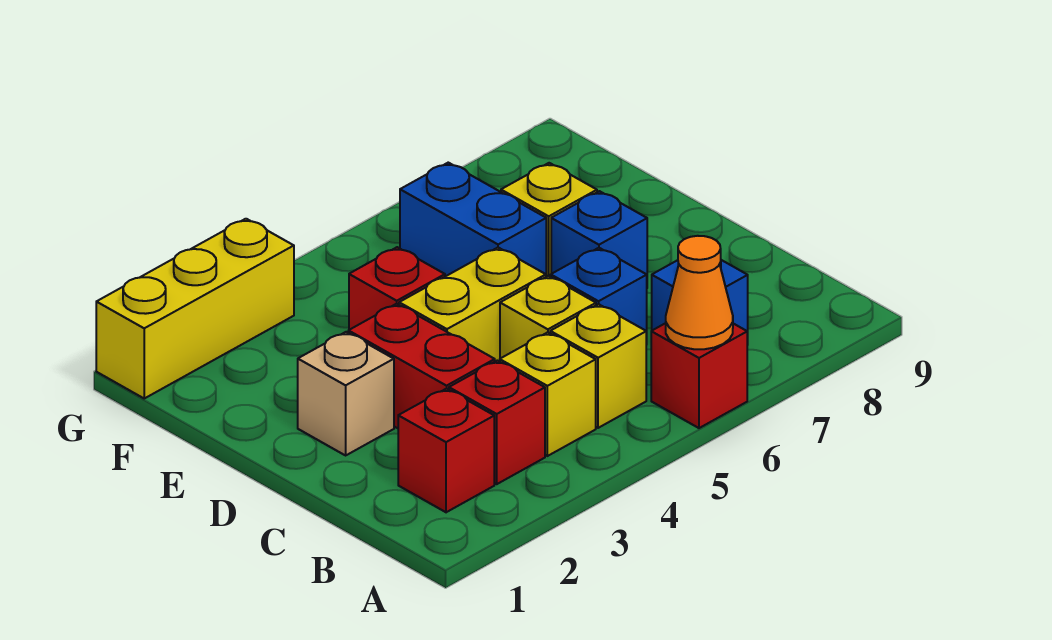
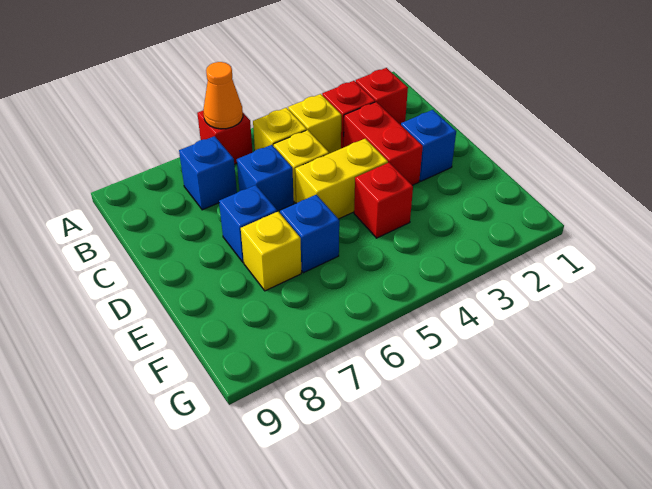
tan 1x1 brick [298,332,394,455] -> blue 1x1 brick [401,110,456,181]
blue 1x2 brick [400,163,546,277] -> blue 1x1 brick [280,195,339,273]
yellow 1x3 brick [96,219,294,398] -> none

